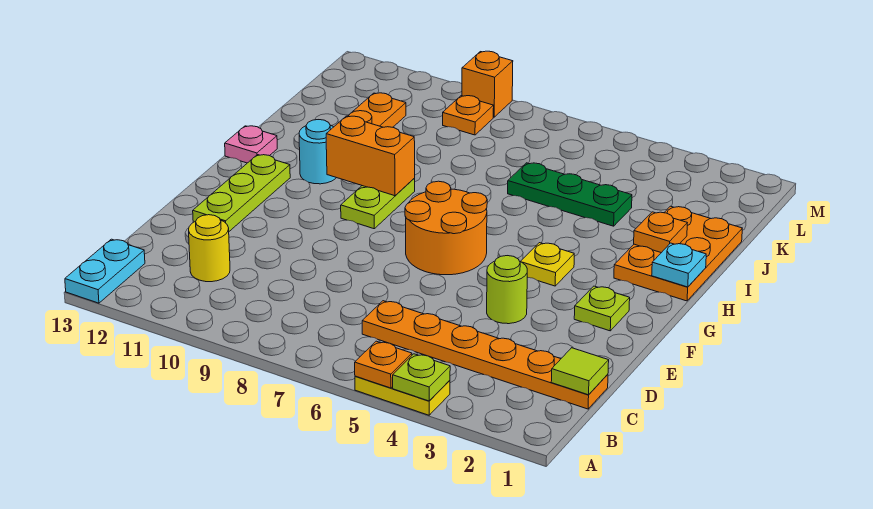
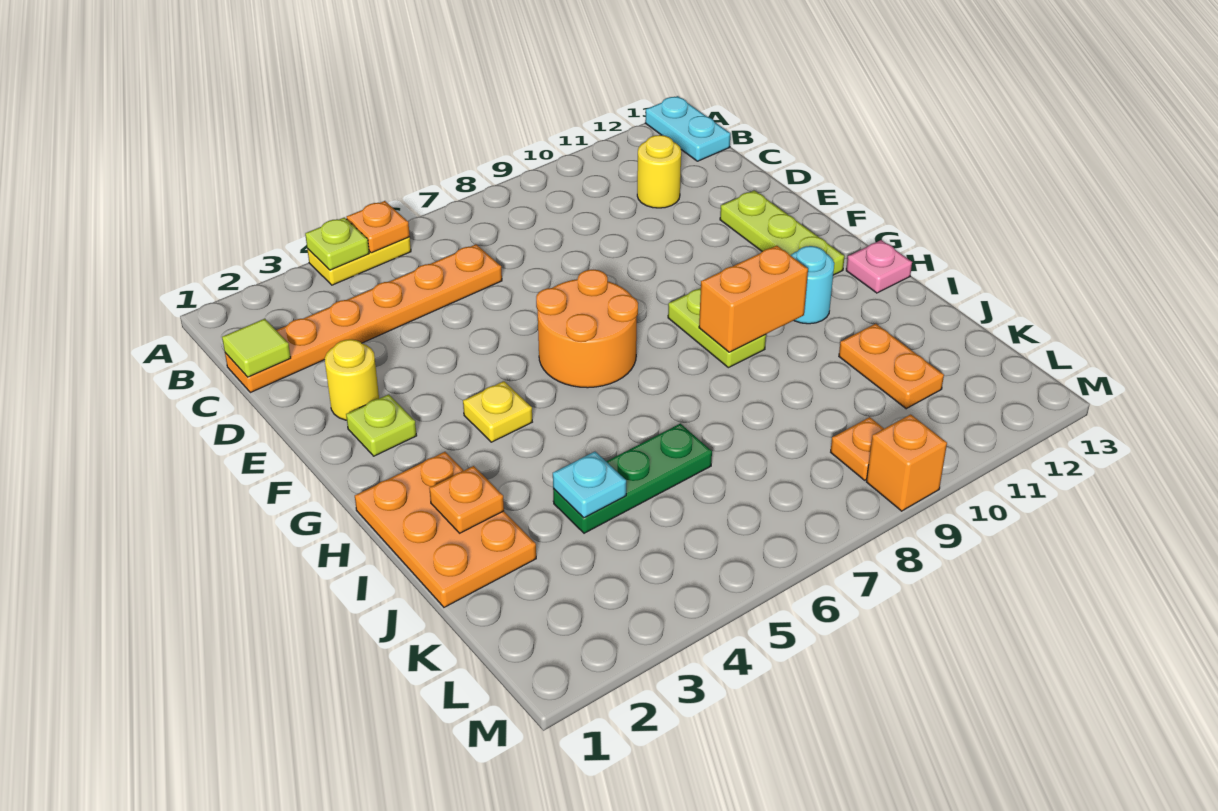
none -> yellow 1x1 round brick [325,339,379,420]
lime 1x1 round brick [487,256,527,324] -> none
cyan 1x1 plate [652,243,706,287] -> cyan 1x1 plate moved to [553,452,626,518]

